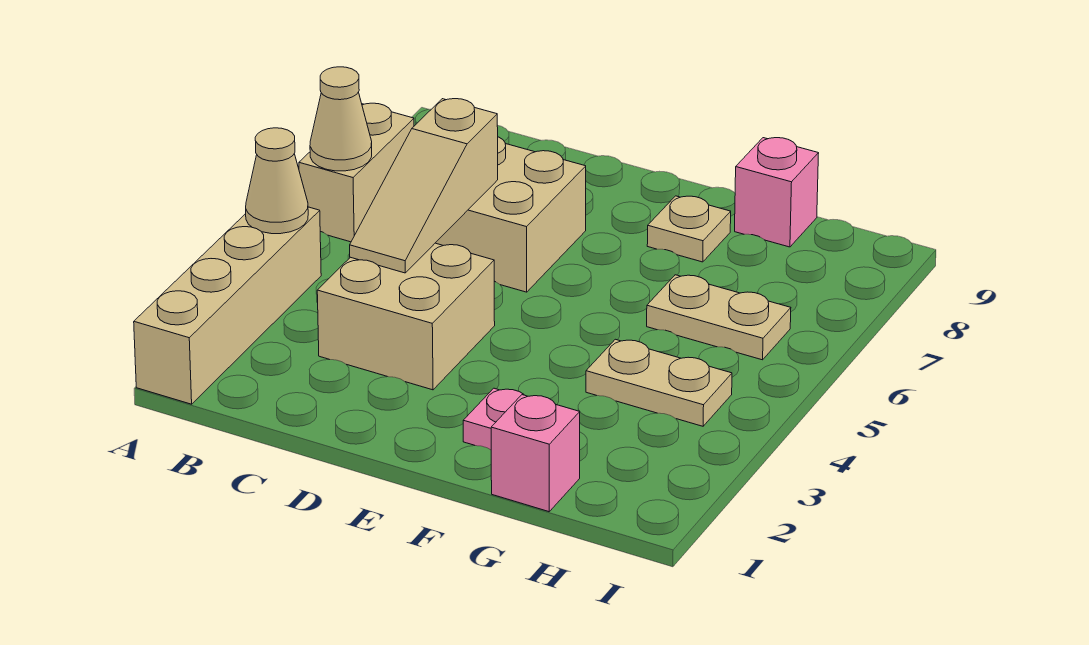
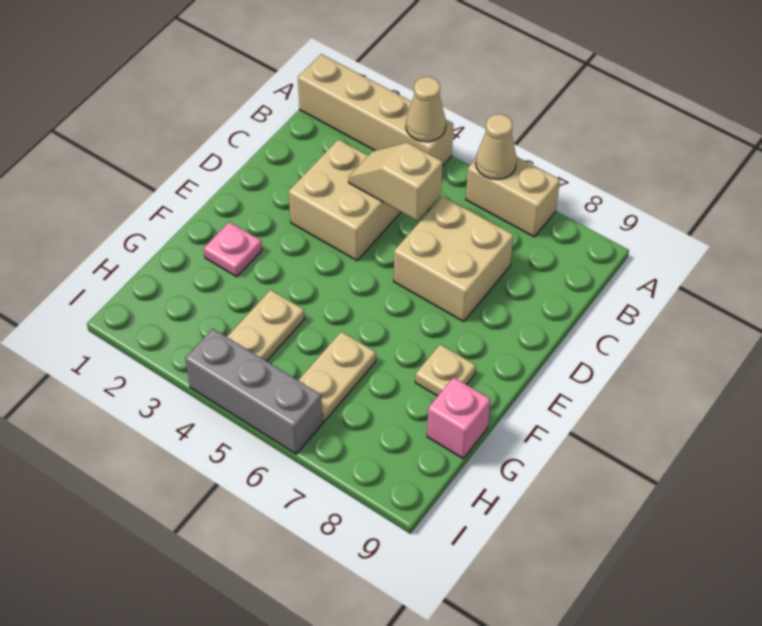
tan 1x3 slope [350,99,498,273] -> tan 1x2 slope [349,143,442,221]
pink 1x1 brick [491,395,580,512] -> none
none -> grey 1x3 brick [185,329,323,454]

